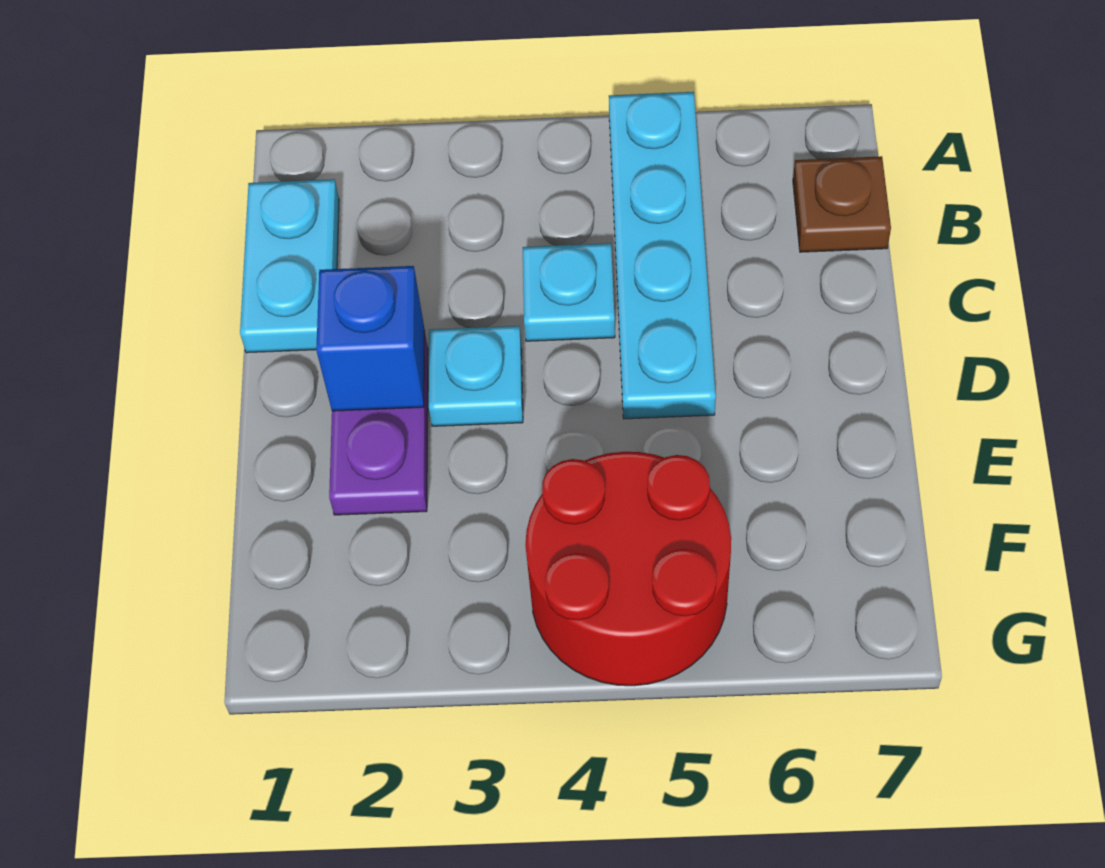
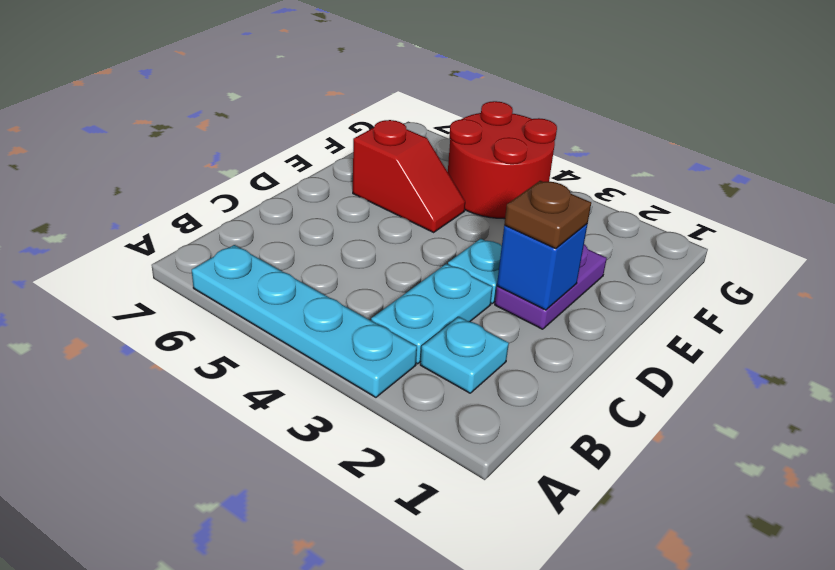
cyan 1x4 plate [609,92,716,419] -> cyan 1x4 plate turned to [192,245,417,397]
cyan 1x2 plate [240,179,339,353] -> cyan 1x2 plate moved to [371,264,493,364]
brown 1x1 plate [793,156,891,252] -> brown 1x1 plate moved to [504,181,591,249]
cyan 1x1 plate [523,243,615,341] -> cyan 1x1 plate moved to [420,317,509,393]
none -> red 1x2 slope [353,120,465,232]

